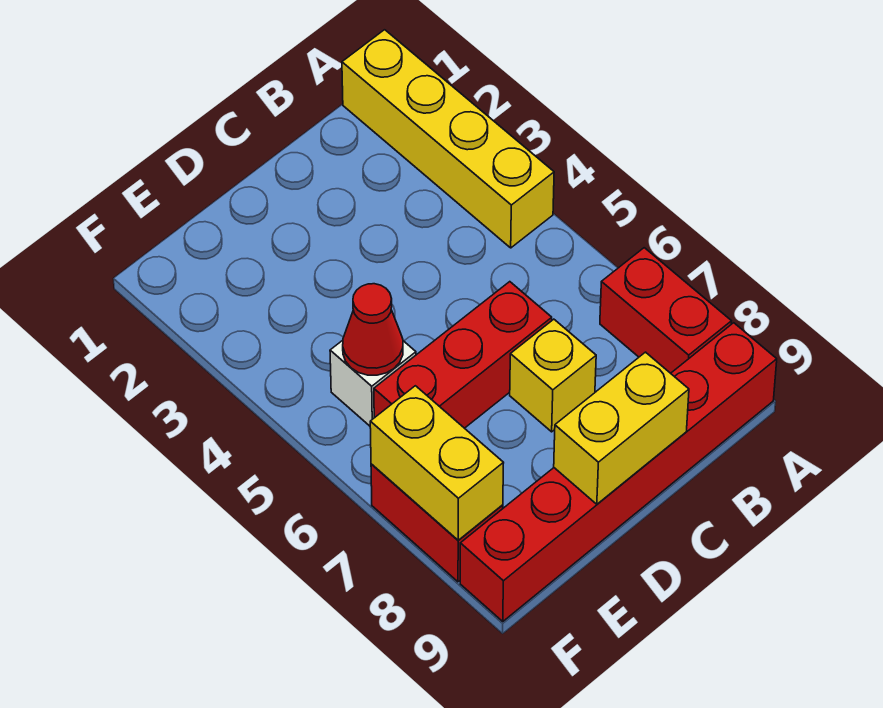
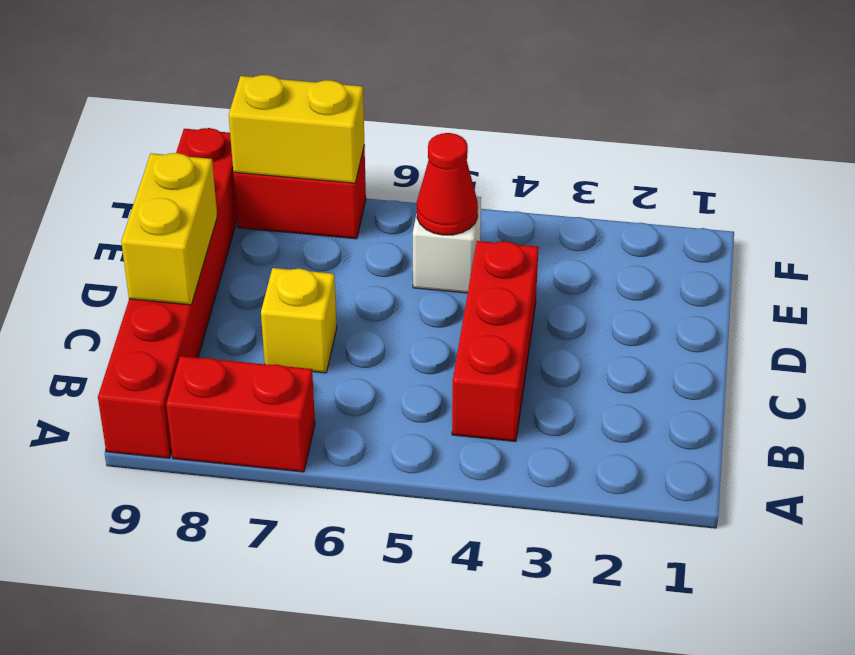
yellow 1x4 brick [342,30,554,248] -> none
red 1x3 brick [374,282,552,428] -> red 1x3 brick moved to [452,241,539,441]

